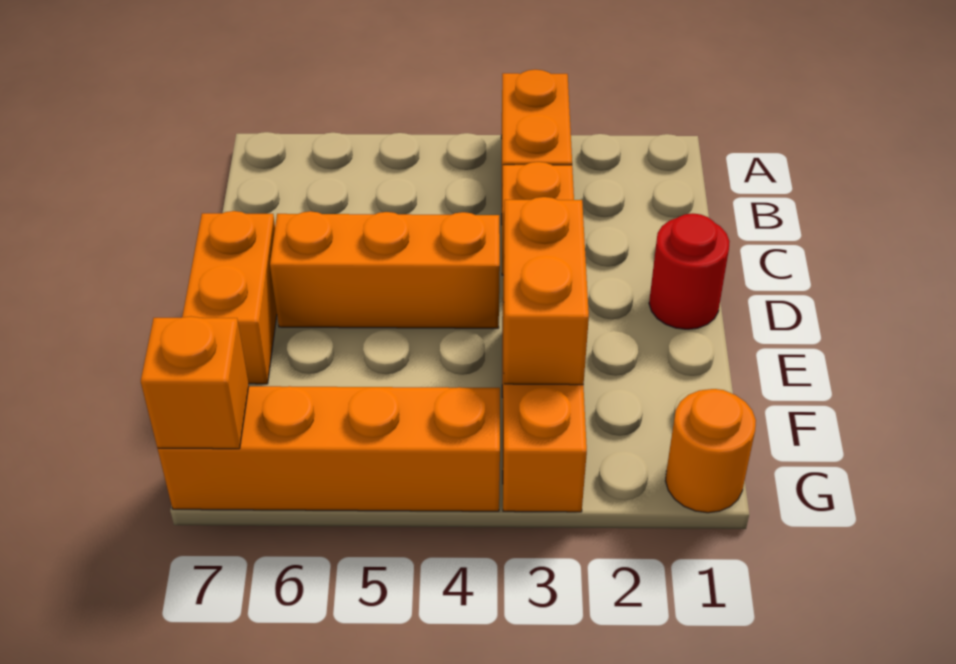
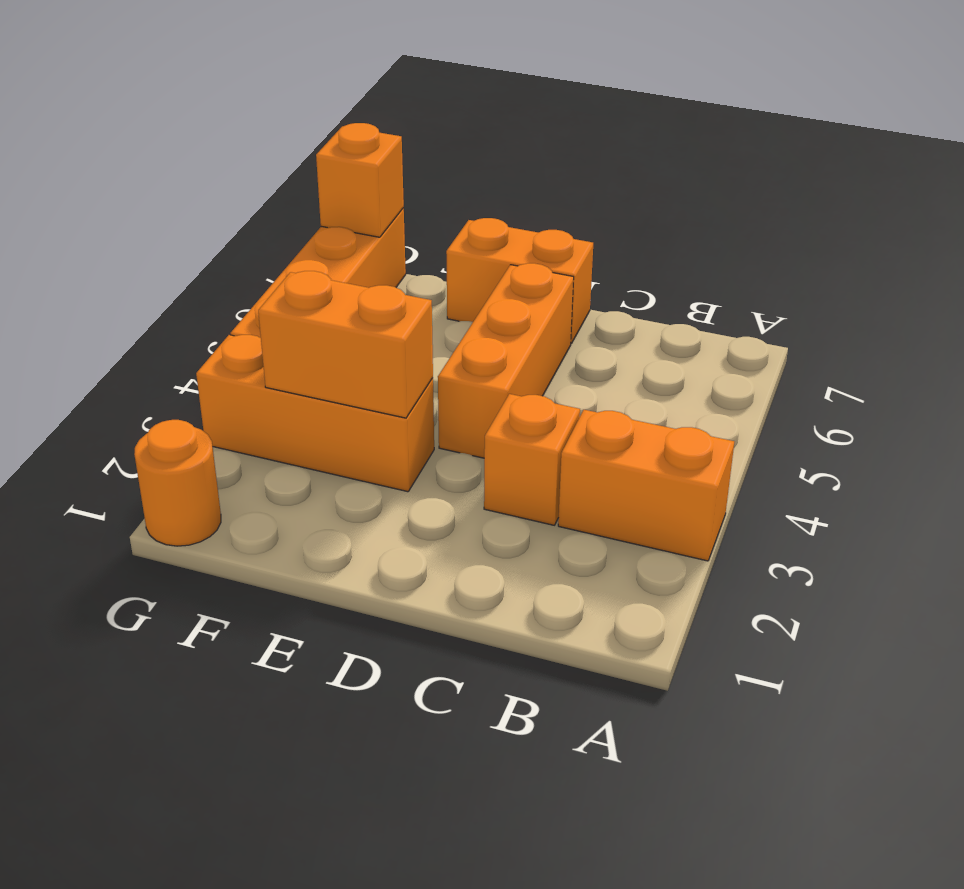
red 1x1 round brick [649,213,730,329] -> none

